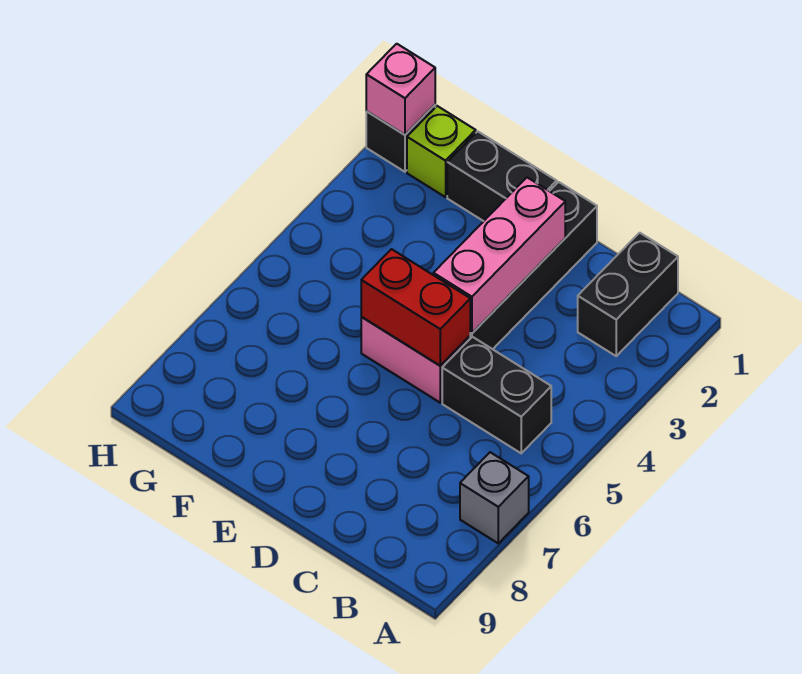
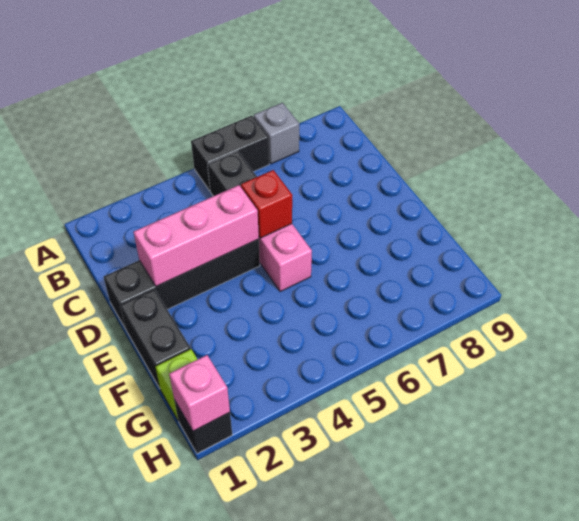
black 1x2 brick [578,233,678,356] -> black 1x2 brick moved to [191,116,269,190]
red 1x2 brick [361,249,470,366] -> red 1x1 brick [241,170,292,238]

